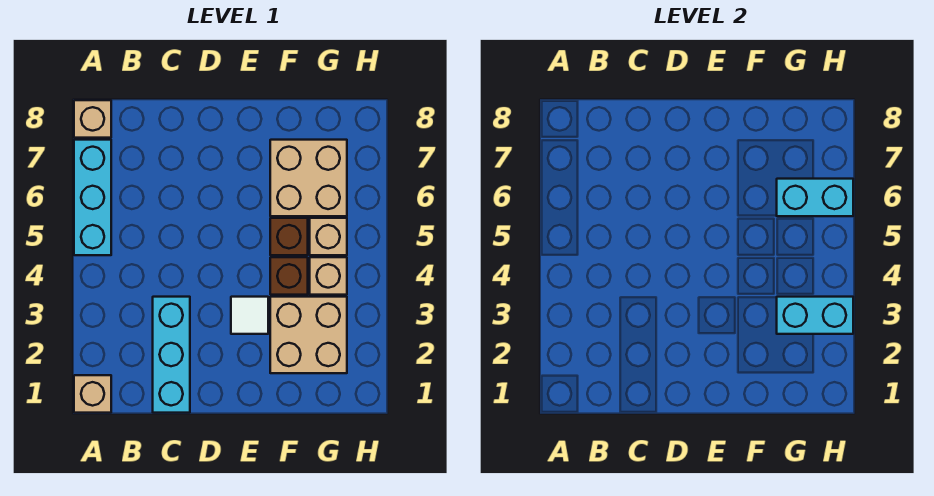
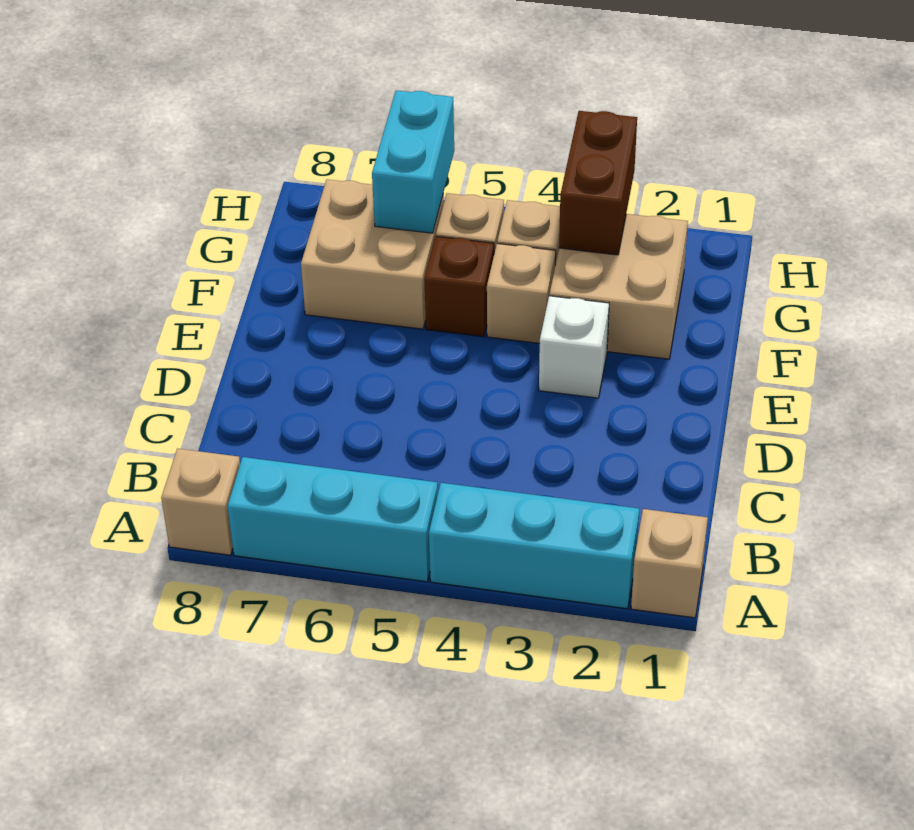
cyan 1x3 brick [153,297,190,413] -> cyan 1x3 brick moved to [429,483,639,609]
white 1x1 tile [231,297,268,334] -> white 1x1 brick [539,296,609,398]
brown 1x1 brick [270,257,308,295] -> tan 1x1 brick [487,244,556,343]
cyan 1x2 brick [777,297,853,334] -> brown 1x2 brick [559,111,637,255]

